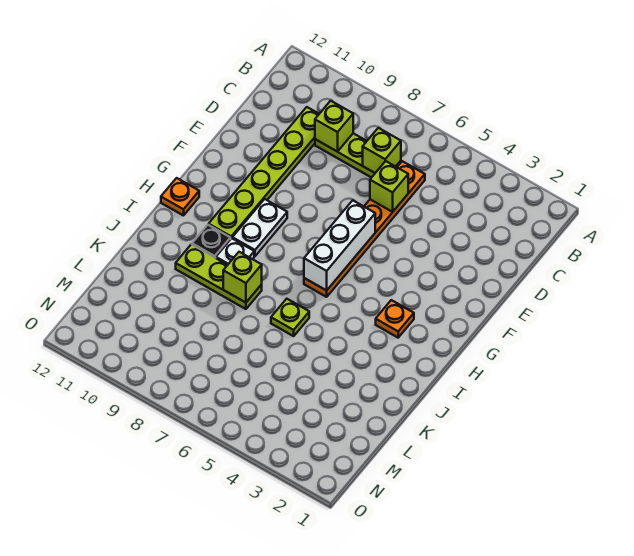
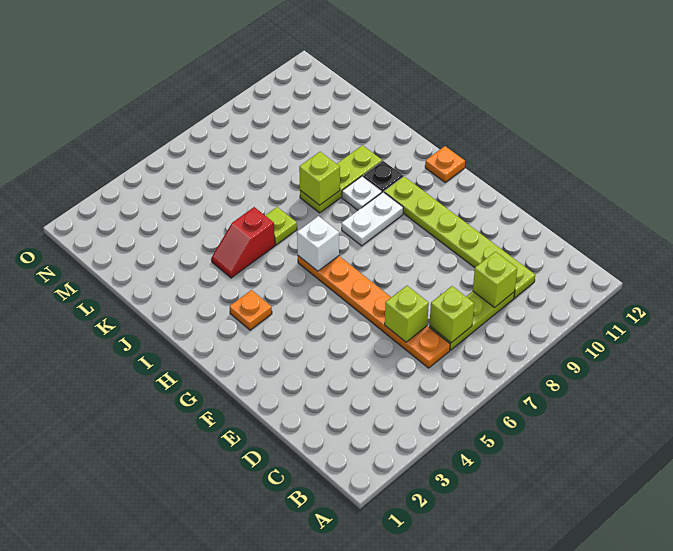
white 1x3 brick [304,200,375,291] -> white 1x1 brick [297,216,339,271]
white 1x2 plate [232,199,287,256] -> white 1x2 plate turned to [342,192,403,246]
none -> red 1x2 slope [211,207,275,278]

